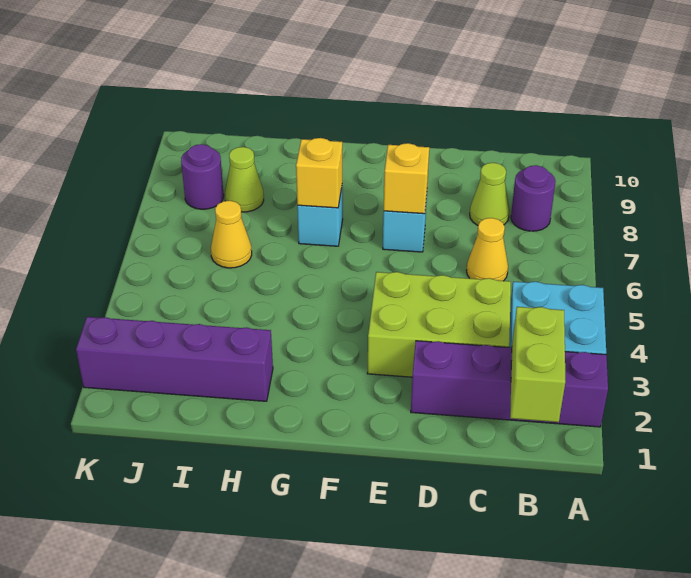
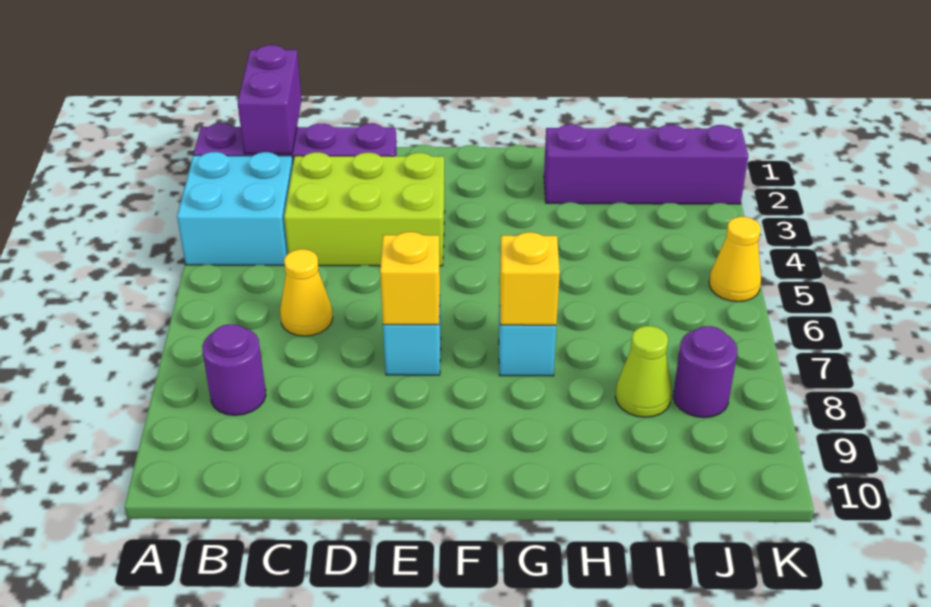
lime 1x2 brick [510,307,566,422] -> purple 1x2 brick [238,45,302,154]
lime 1x1 cone [470,163,510,225] -> none
yellow 1x1 cone [211,201,252,268] -> yellow 1x1 cone moved to [709,217,761,302]

